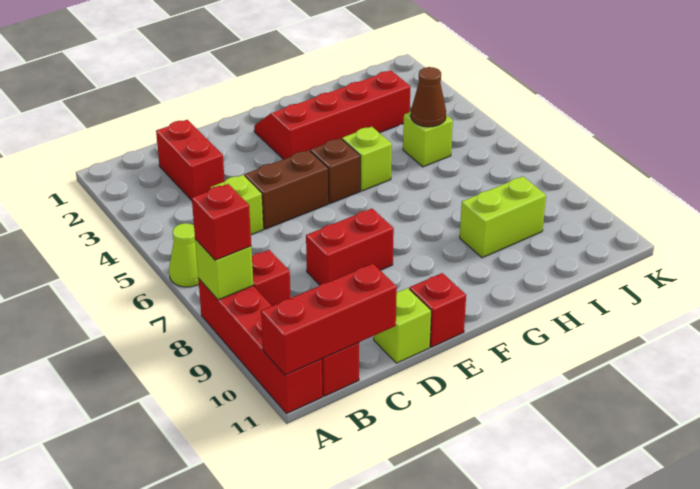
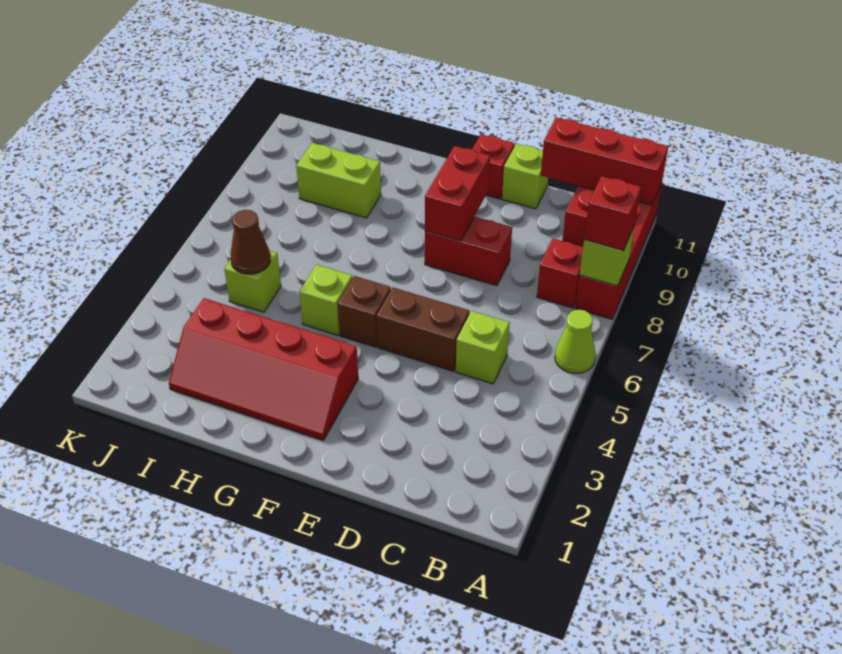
red 1x2 brick [156,120,225,200] -> red 1x2 brick moved to [425,146,490,241]

